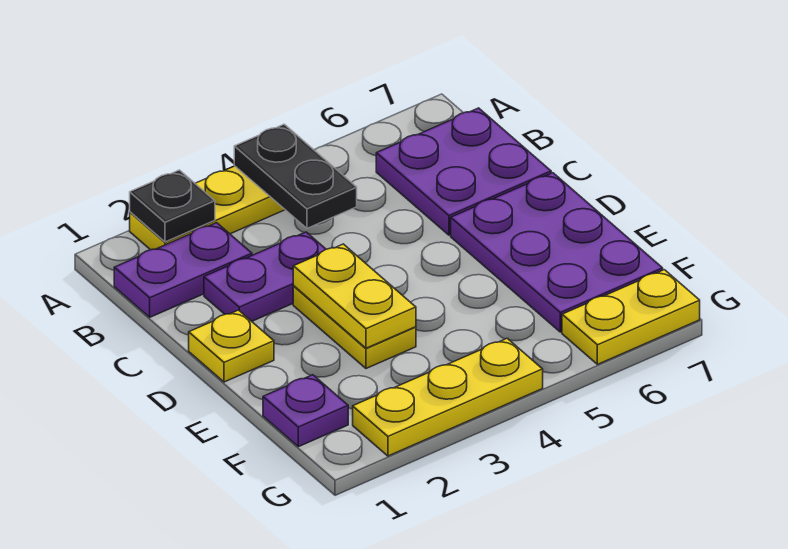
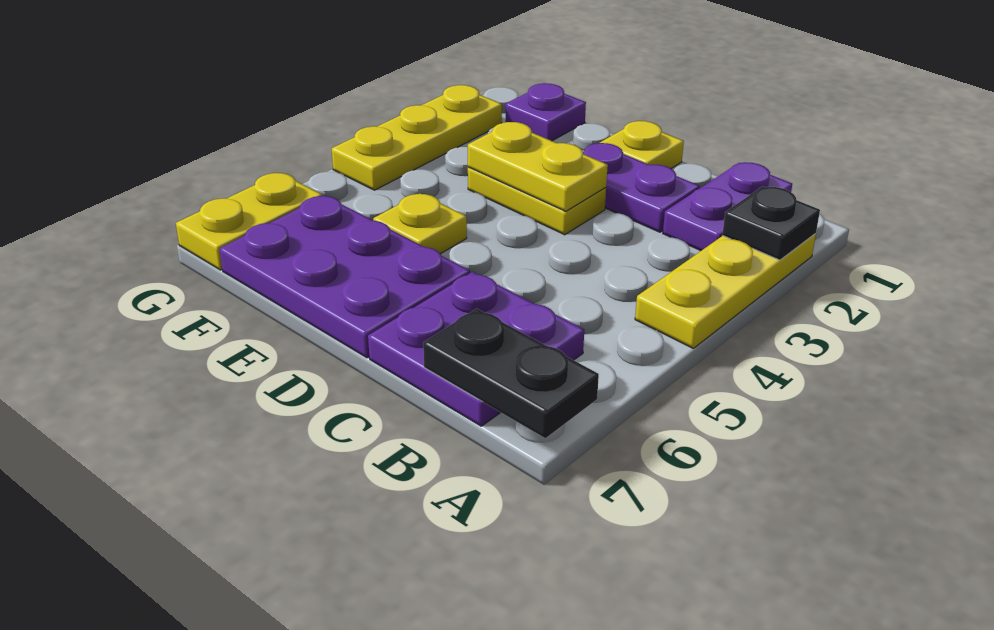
black 1x2 plate [234,124,357,228] -> black 1x2 plate moved to [423,309,599,438]
purple 1x2 plate [204,232,326,321] -> purple 1x2 plate turned to [583,143,700,232]
none -> yellow 1x1 plate [373,193,467,254]

